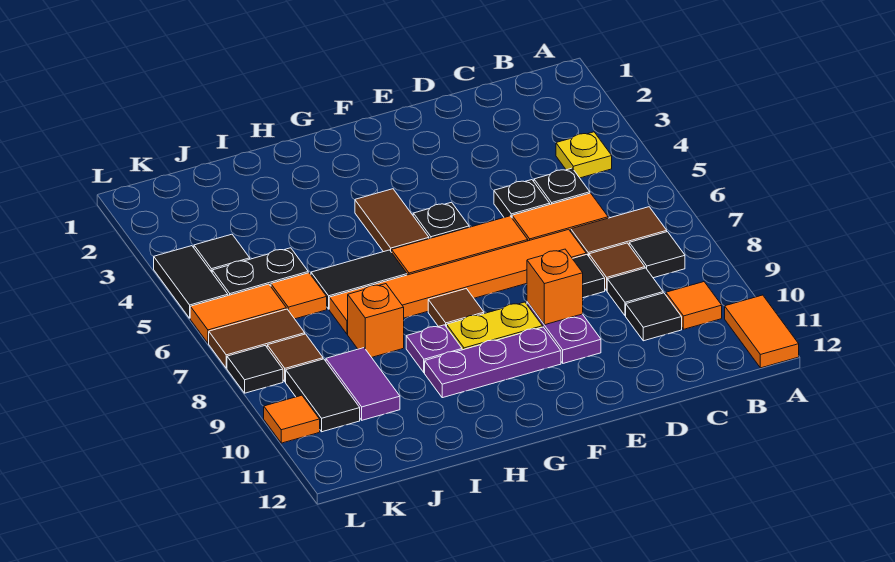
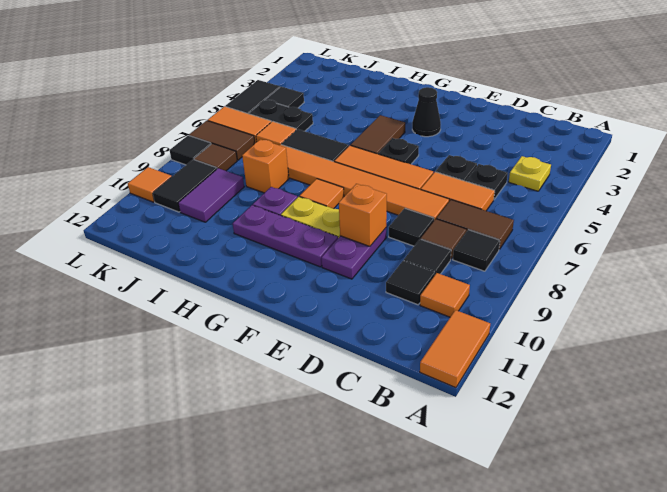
none -> black 1x1 cone [412,87,441,137]
brown 1x1 tile [428,289,484,327] -> orange 1x1 tile [300,179,344,208]

